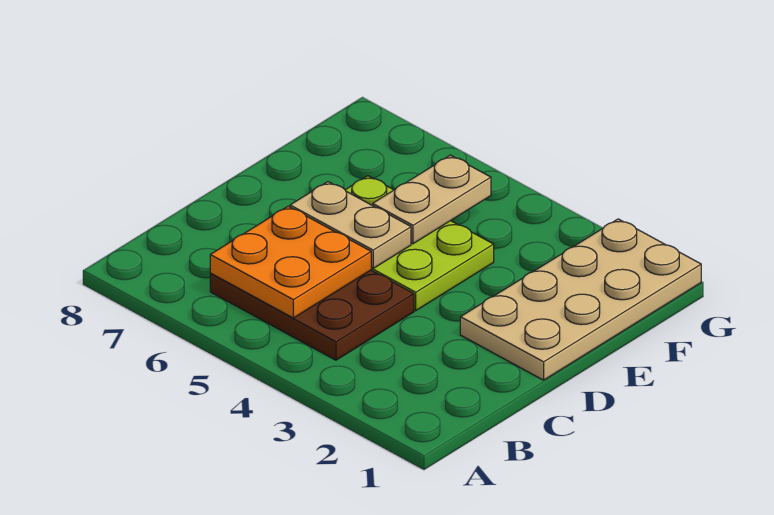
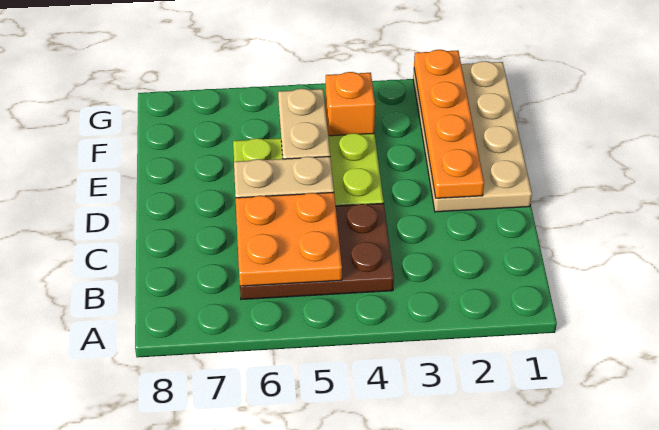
none -> orange 1x4 plate [414,50,484,198]
none -> orange 1x1 brick [326,72,375,136]

